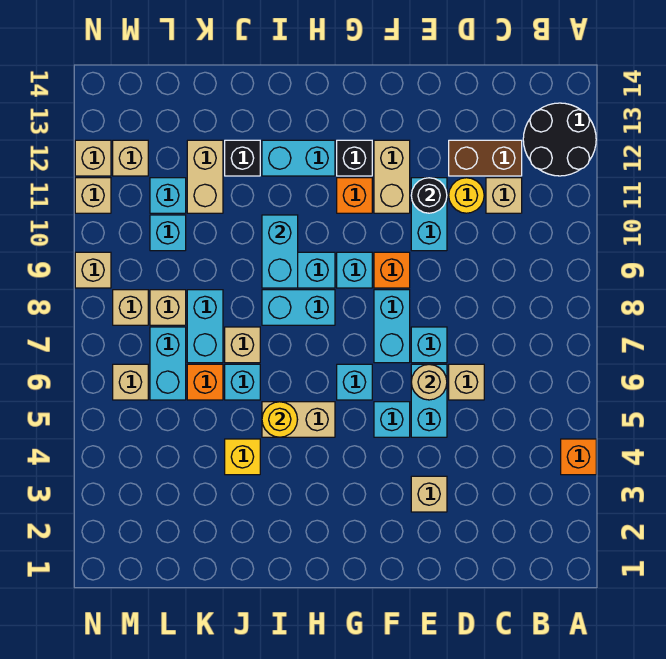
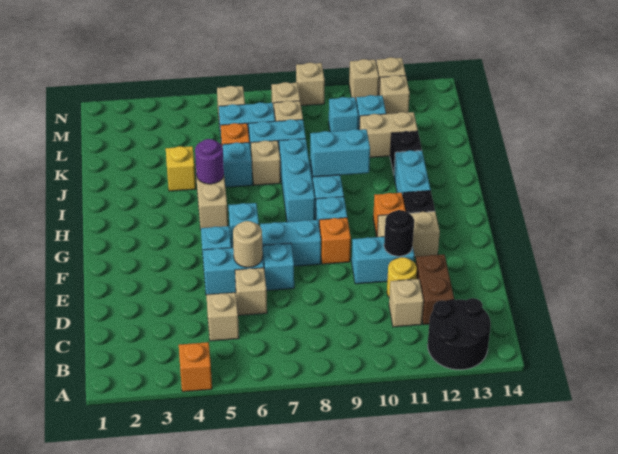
tan 1x1 brick [411,476,447,512] -> tan 1x1 brick moved to [206,293,239,341]
cyan 1x2 brick [262,290,335,325] -> cyan 1x3 brick [279,139,315,222]
yellow 1x1 round brick [262,402,298,437] -> purple 1x1 round brick [195,139,224,184]

